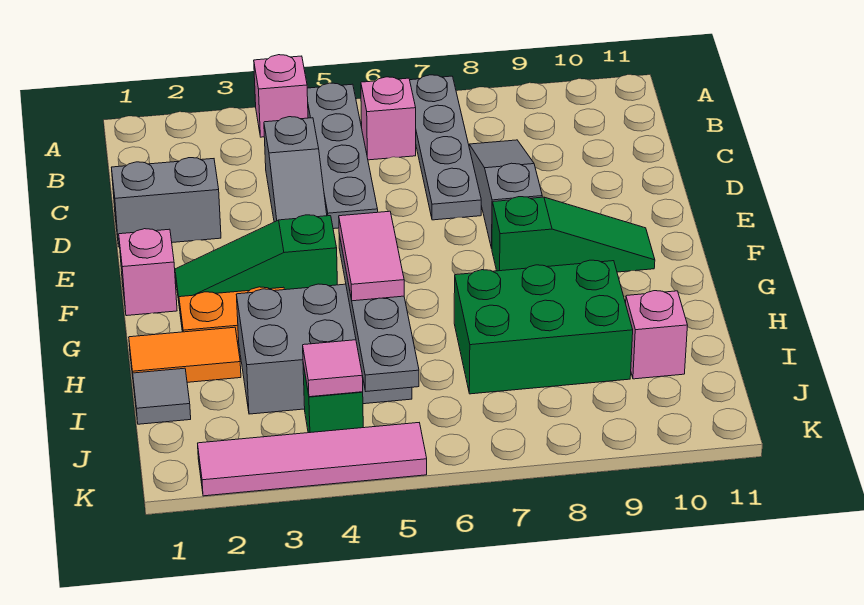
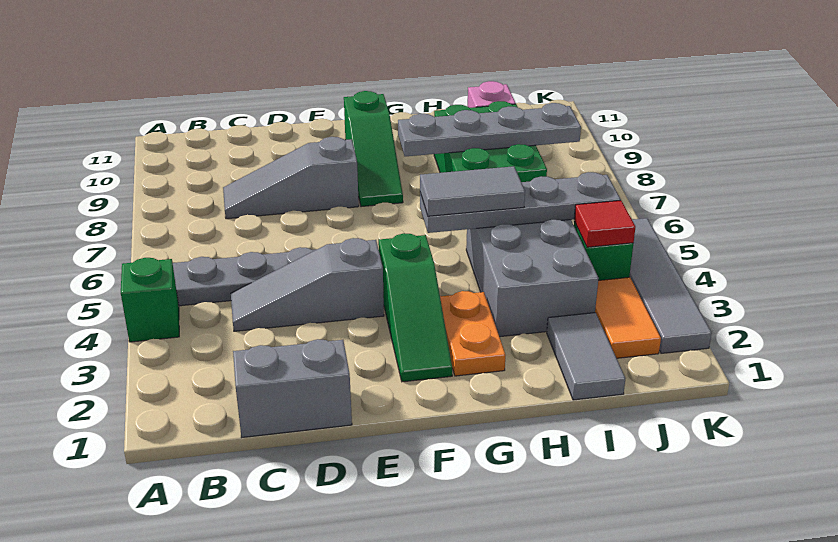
pink 1x1 brick [254,55,308,137] -> green 1x1 brick [121,258,179,342]
grey 1x4 plate [410,75,481,220] -> grey 1x4 plate moved to [398,103,581,156]
pink 1x1 brick [361,77,416,160] -> none
grey 1x3 slope [264,117,327,222] -> grey 1x3 slope turned to [231,238,384,331]
grey 1x2 brick [111,158,221,247] -> grey 1x2 brick turned to [233,339,352,437]
pink 1x1 brick [119,229,177,316] -> none
green 1x3 slope [492,197,655,272] -> green 1x3 slope turned to [344,91,403,207]
pink 1x2 tile [339,211,404,301] -> grey 1x2 tile [420,166,525,216]
orange 1x2 tile [129,327,241,385] -> orange 1x2 tile moved to [595,277,661,358]
grey 1x1 tile [133,368,191,424] -> grey 1x2 tile [547,313,625,400]
pink 1x1 tile [303,340,363,397] -> red 1x1 tile [574,200,635,247]
pink 1x4 tile [198,423,427,496] -> grey 1x4 tile [629,218,712,353]

